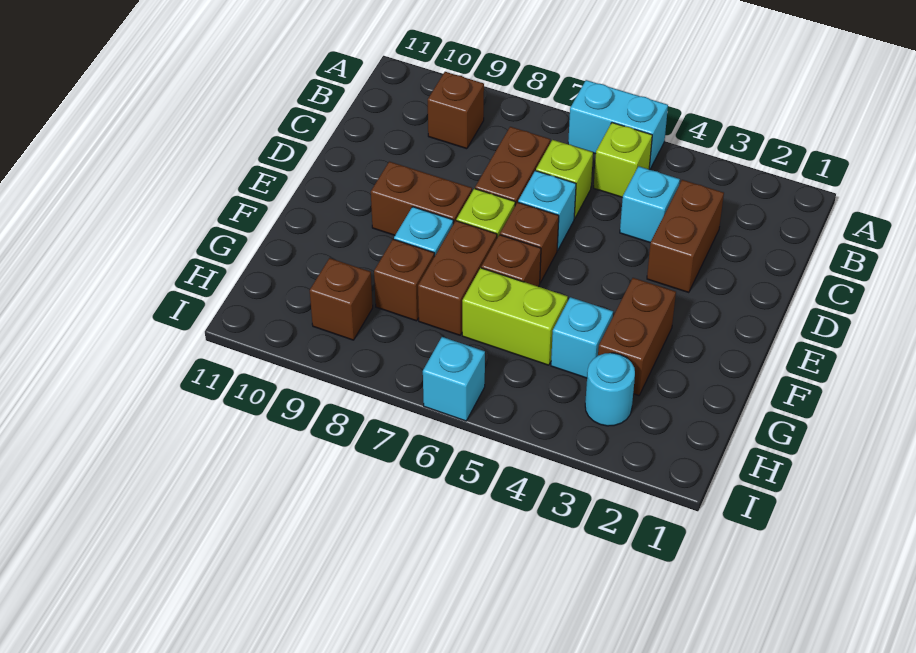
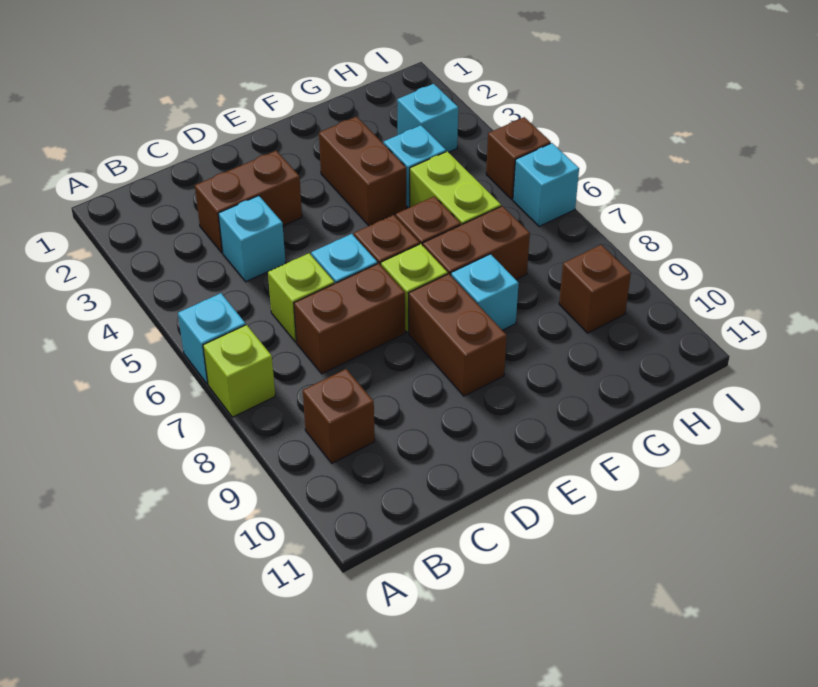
cyan 1x2 brick [568,80,668,169] -> cyan 1x1 brick [178,293,246,384]
lime 1x1 brick [594,123,652,197] -> lime 1x1 brick moved to [203,325,275,417]
brown 1x2 brick [598,278,676,396] -> brown 1x2 brick turned to [319,117,406,226]
brown 1x1 brick [374,239,434,321] -> brown 1x1 brick moved to [486,117,551,199]
cyan 1x1 round brick [585,353,635,426] -> cyan 1x1 brick [397,84,458,152]

